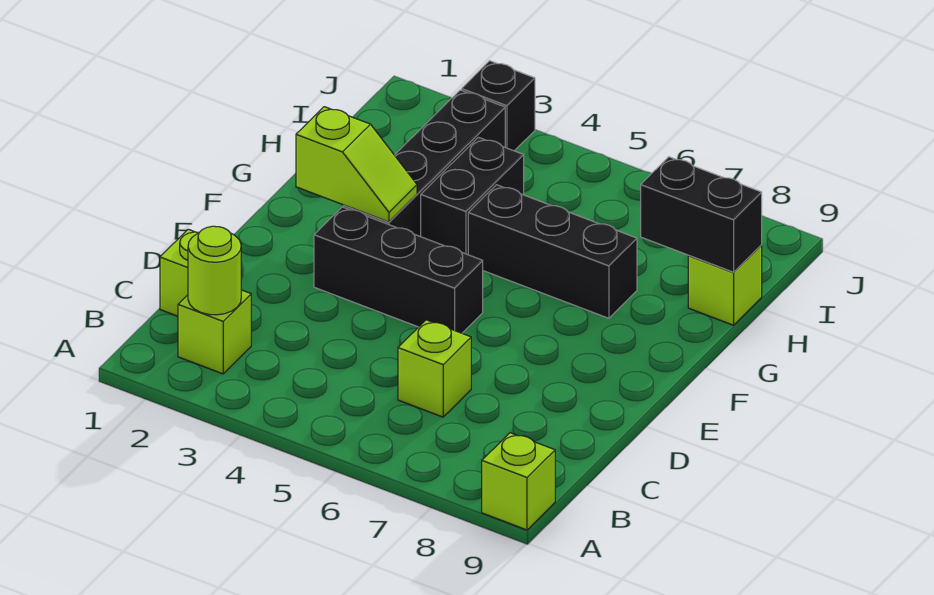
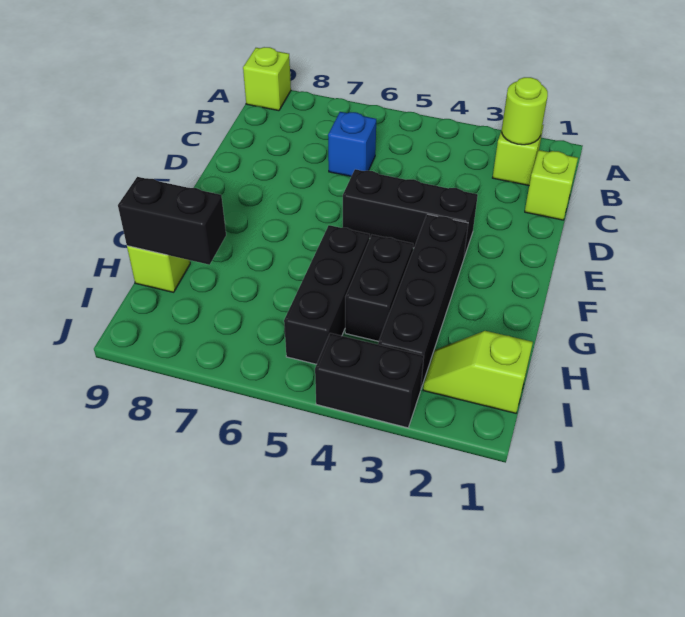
lime 1x1 brick [398,320,471,417] -> blue 1x1 brick [328,112,376,176]
lime 1x2 slope [296,107,417,222] -> lime 1x2 slope moved to [423,331,533,413]
black 1x3 brick [468,185,637,318] -> black 1x3 brick turned to [284,225,370,364]
black 1x1 brick [462,61,535,151] -> black 1x2 brick [315,333,424,428]

